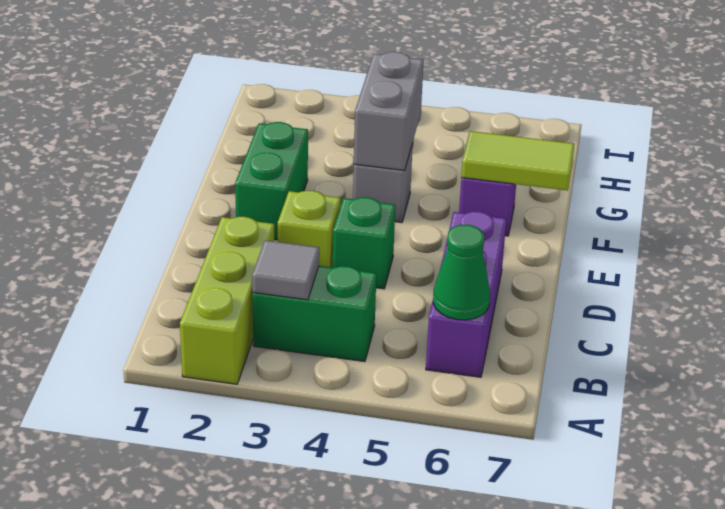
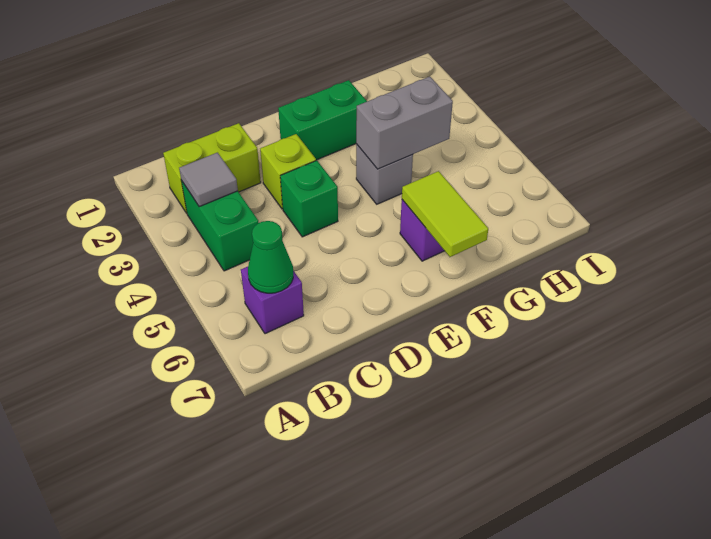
lime 1x3 brick [180,217,274,384] -> lime 1x2 brick [163,123,261,213]
purple 1x3 brick [426,211,506,377] -> purple 1x1 brick [241,267,304,334]

